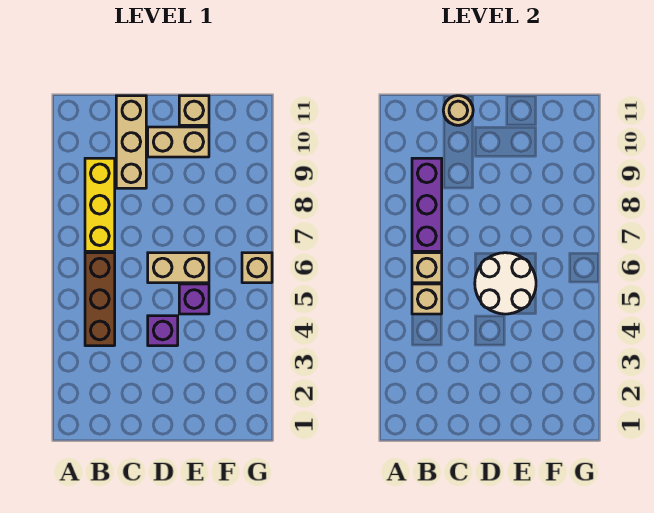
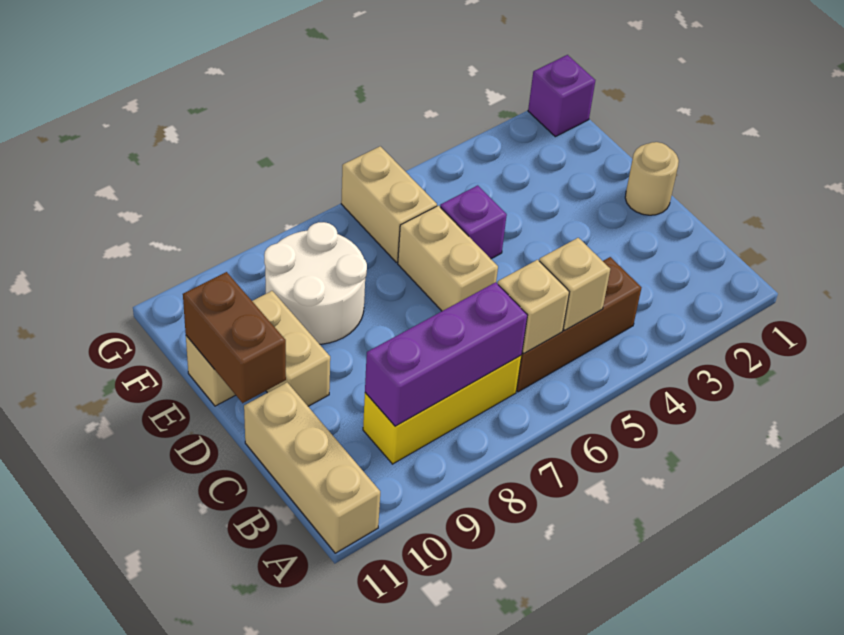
tan 1x3 brick [116,96,146,188] -> tan 1x3 brick turned to [244,382,380,553]
tan 1x1 round brick [443,96,473,125] -> tan 1x1 round brick moved to [625,142,679,215]
purple 1x1 brick [148,316,178,346] -> purple 1x1 brick moved to [528,55,595,137]
white 2x2 round brick [475,253,536,314] -> white 2x2 round brick moved to [264,222,367,344]
none -> brown 1x2 brick [183,272,286,403]
tan 1x1 brick [242,253,272,283] -> tan 1x2 brick [341,146,437,262]

